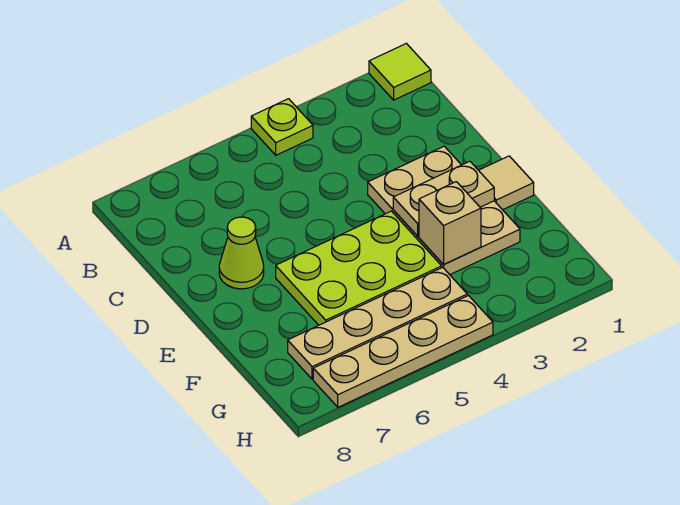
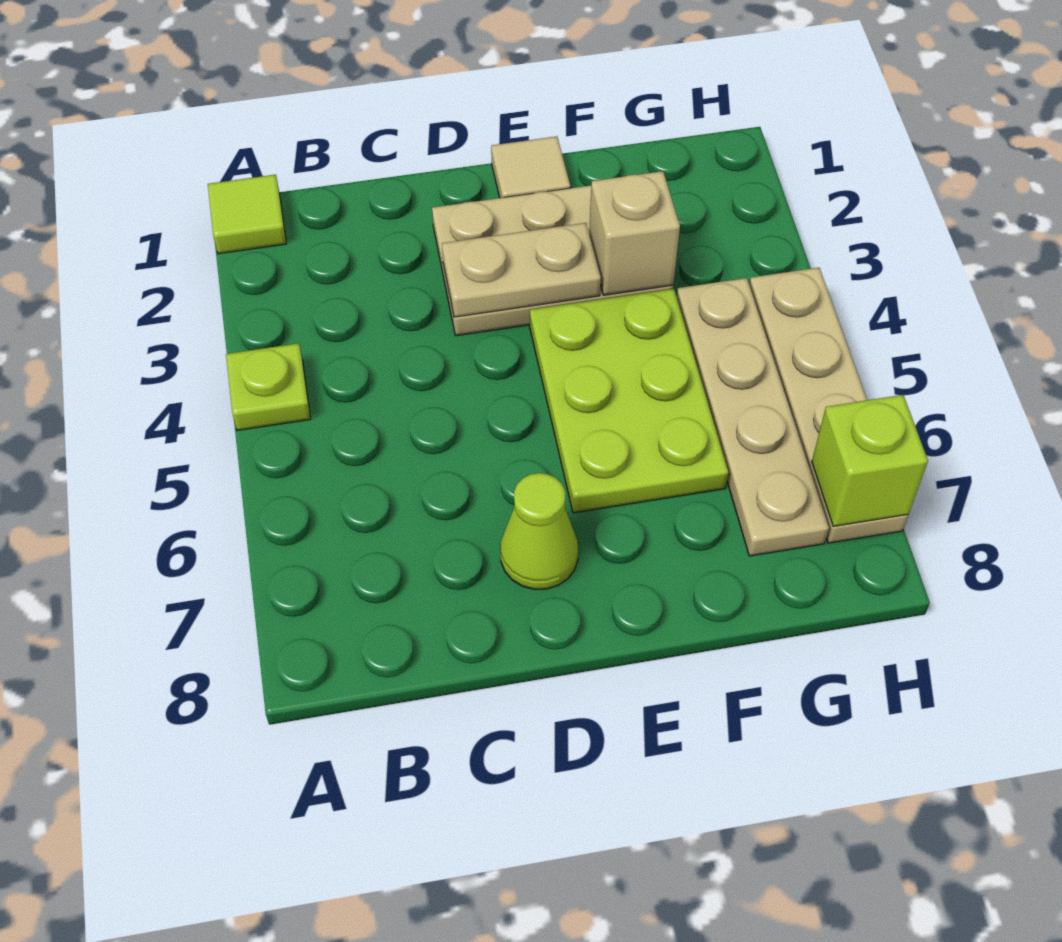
tan 1x2 plate [393,161,494,236] -> tan 1x2 plate turned to [442,223,601,317]
none -> lime 1x1 brick [812,395,928,526]

